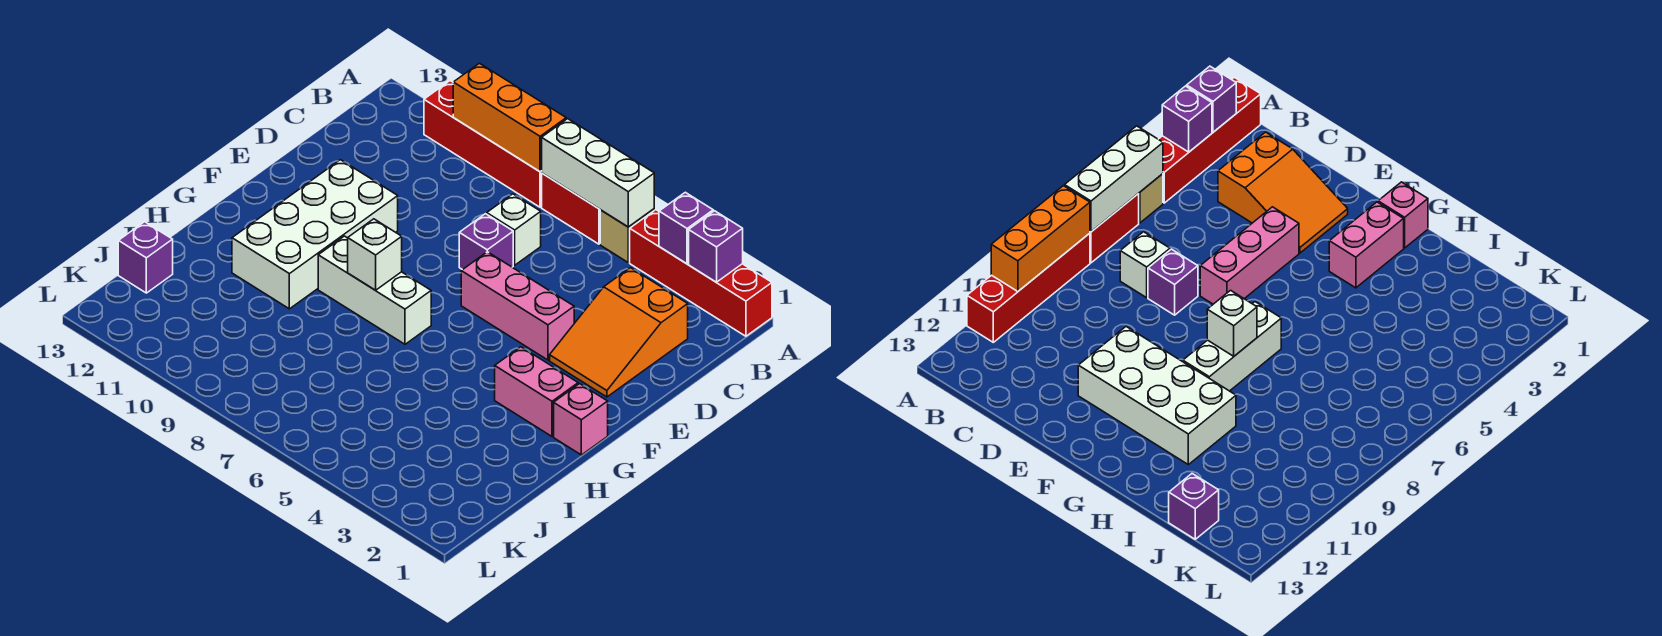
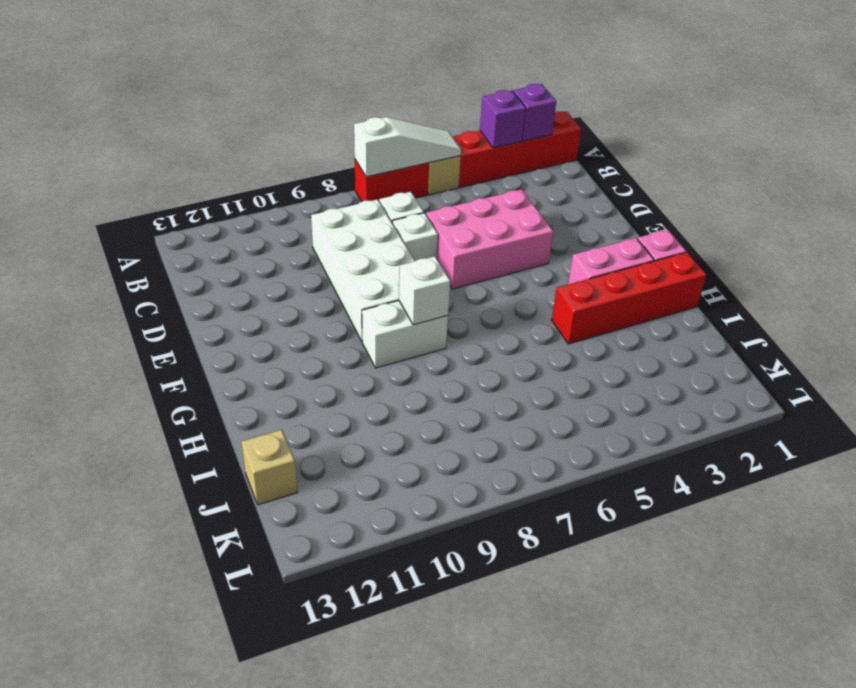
white 1x3 brick [542,119,654,227] -> white 1x3 slope [354,117,461,177]
red 1x4 brick [424,81,542,207] -> red 1x4 brick moved to [552,252,706,344]
orange 1x3 brick [453,63,566,172] -> none
orange 2x3 slope [550,268,688,397] -> none
purple 1x1 brick [459,214,513,270] -> white 1x1 brick [392,213,438,261]
pink 1x3 brick [461,252,574,360] -> pink 2x3 brick [426,189,553,289]
white 2x4 brick [232,160,398,309] -> white 2x4 brick moved to [311,199,415,341]
white 1x3 brick [318,236,431,344] -> white 1x2 brick [362,301,448,368]
purple 1x1 brick [118,222,173,293] -> tan 1x1 brick [241,430,298,505]

